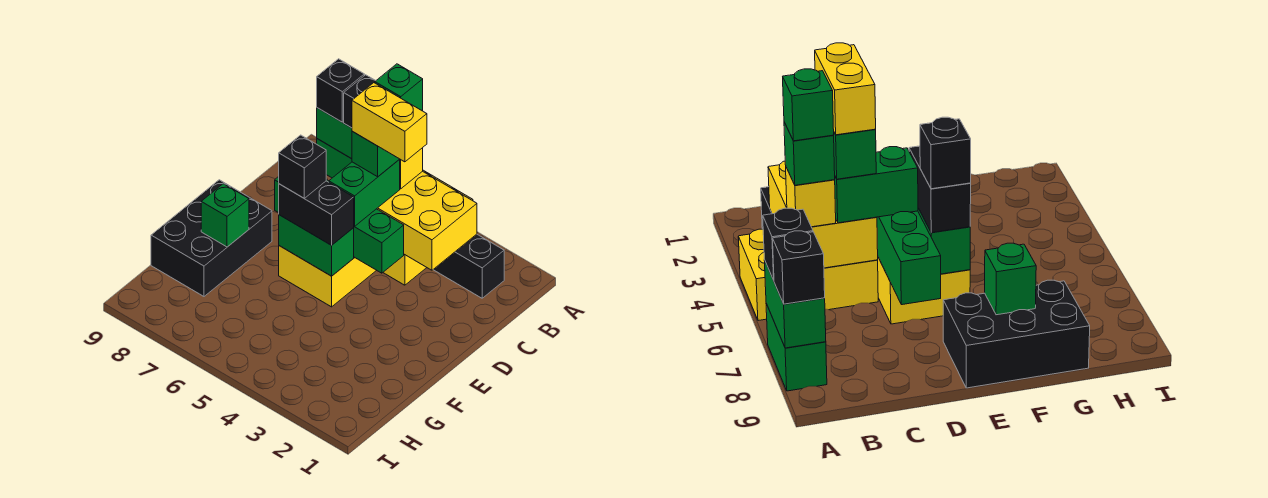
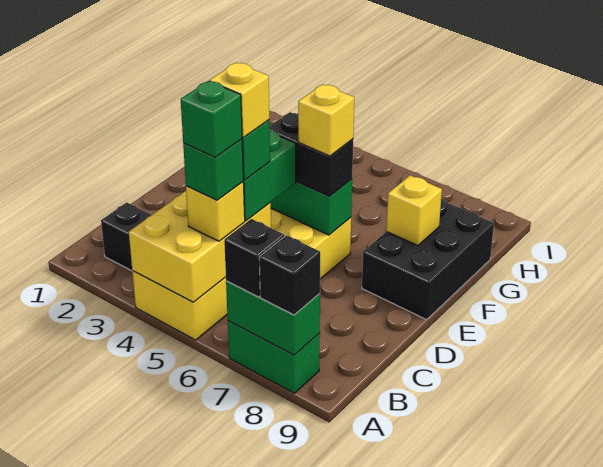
yellow 2x3 brick [377,171,477,270] -> yellow 2x3 brick turned to [129,191,271,302]
yellow 1x2 brick [352,83,427,162] -> yellow 1x1 brick [210,63,269,138]
green 1x4 brick [275,177,404,273] -> none
black 1x1 brick [279,135,326,198] -> yellow 1x1 brick [298,84,354,156]
green 1x1 brick [201,184,249,247] -> yellow 1x1 brick [386,175,442,246]

